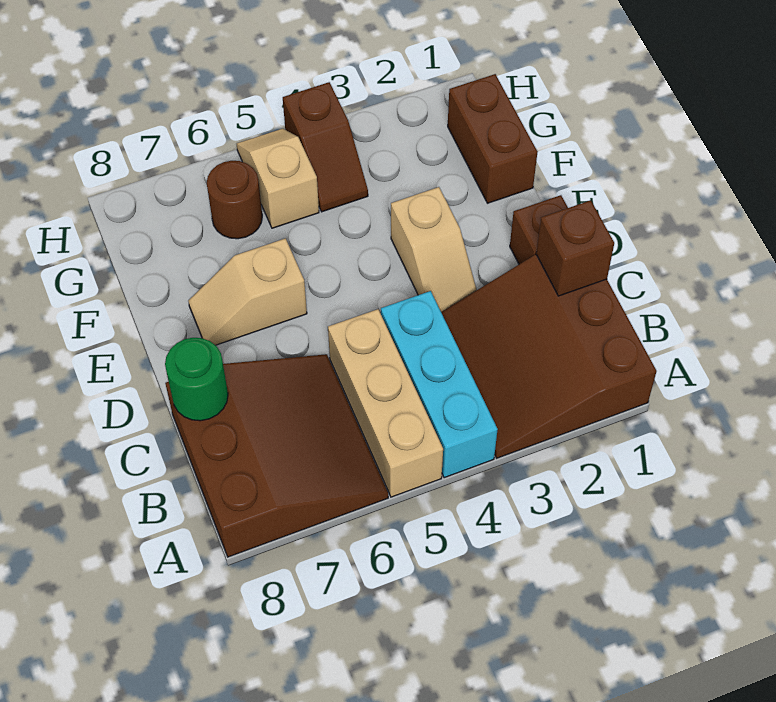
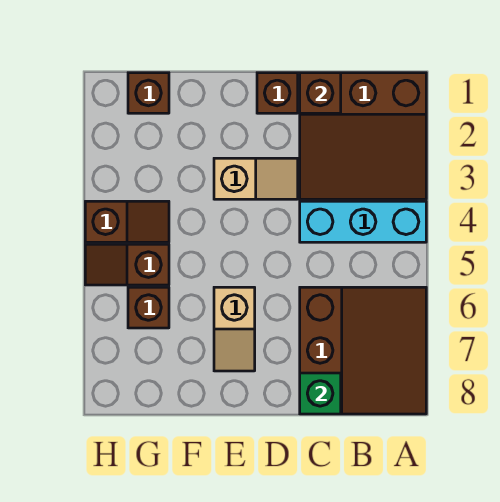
tan 1x3 brick [328,309,443,497] -> none
brown 3x3 slope [165,354,388,557] -> brown 3x3 slope turned to [300,287,426,414]
green 1x1 round brick [165,338,228,421] -> green 1x1 brick [300,373,341,414]
brown 1x2 brick [448,74,537,203] -> brown 1x1 brick [128,73,169,113]
tan 1x2 slope [237,129,319,228] -> brown 1x2 slope [85,244,169,285]
brown 1x1 round brick [207,161,262,239] -> brown 1x1 brick [128,287,169,328]

